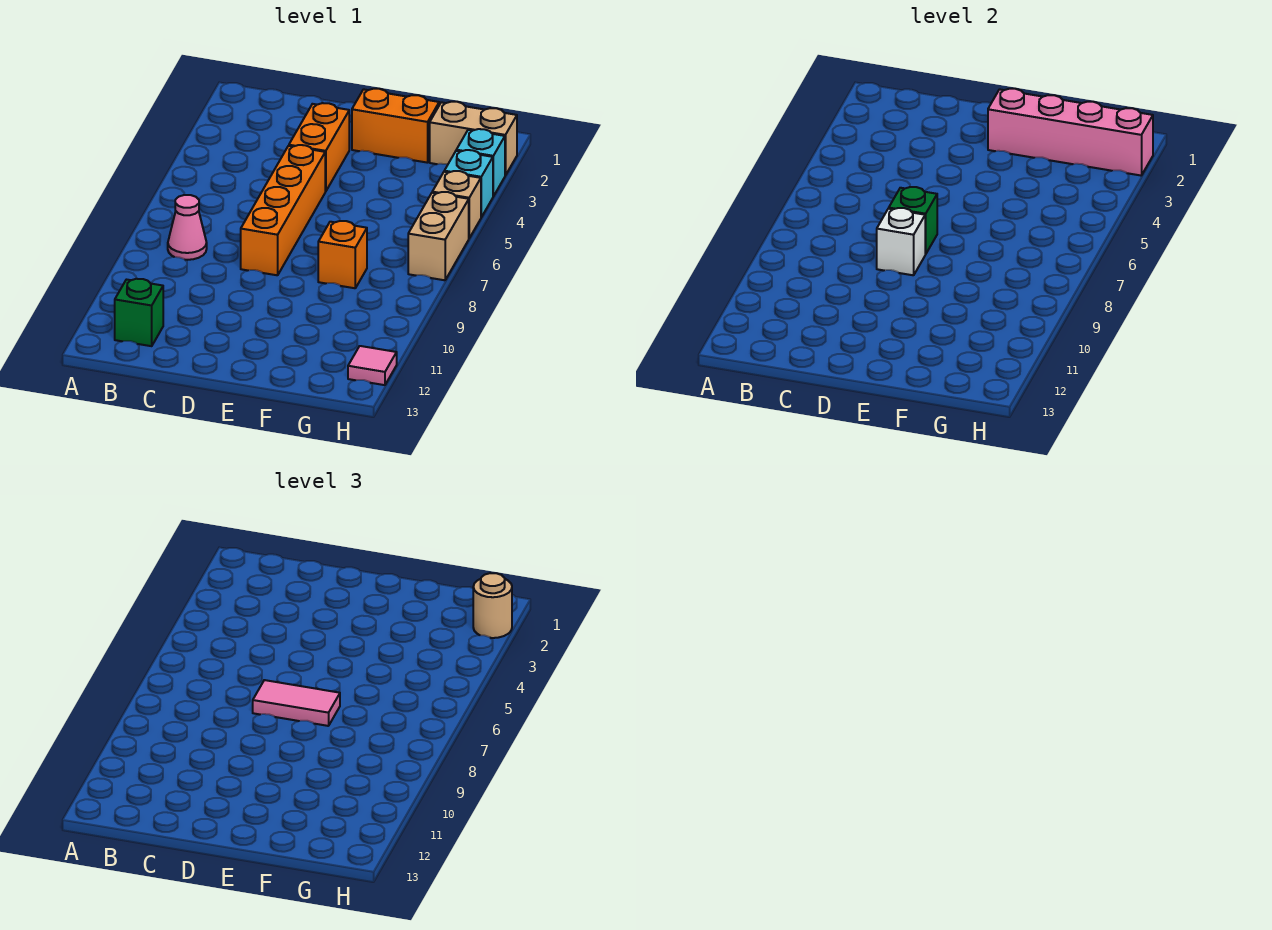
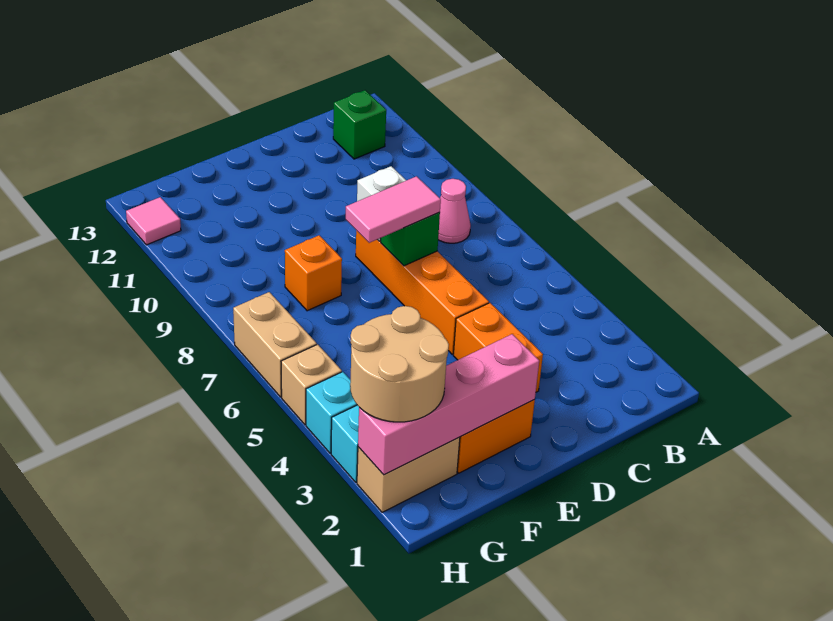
tan 1x1 round brick [473,573,512,638] -> tan 2x2 round brick [350,306,449,422]

